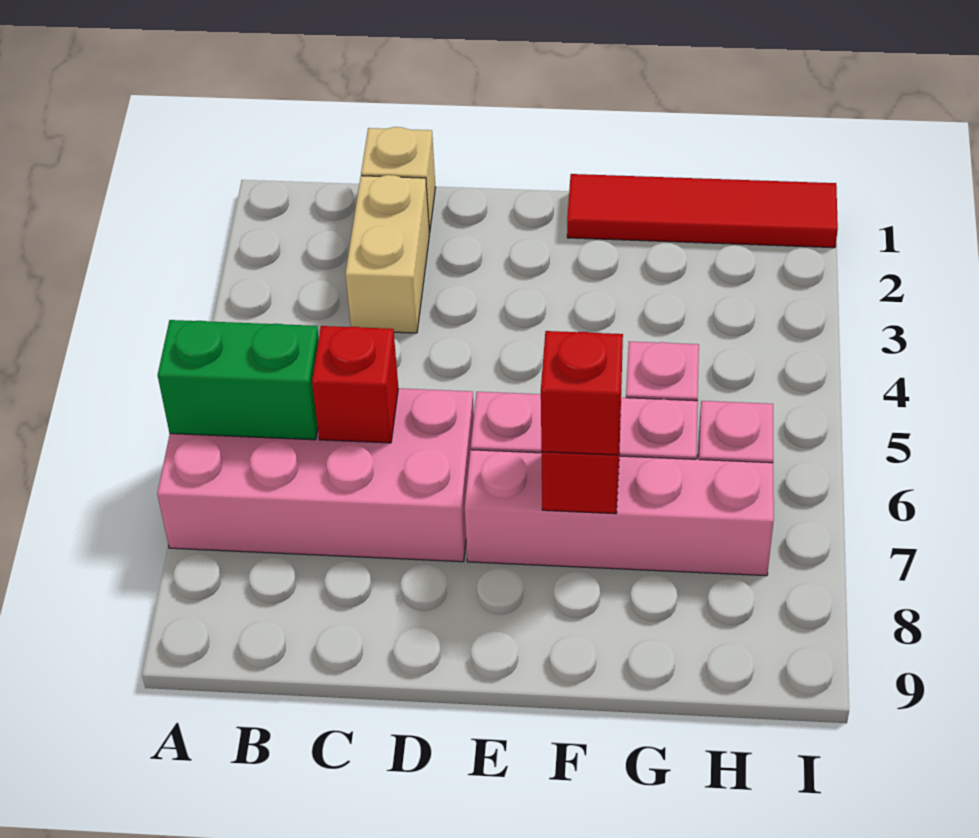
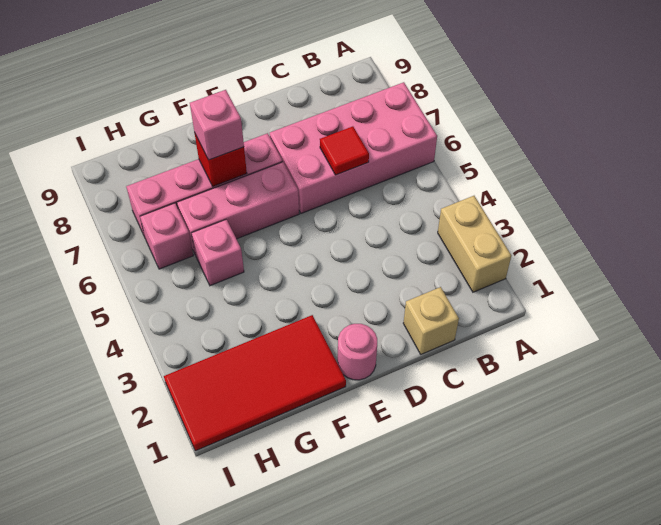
green 1x2 brick [158,320,319,440] -> none
tan 1x2 brick [345,175,430,333] -> tan 1x2 brick moved to [438,196,511,292]
red 1x1 brick [312,326,398,443] -> red 1x1 tile [320,126,369,175]
none -> pink 1x1 round brick [338,324,377,380]
red 1x4 tile [567,174,838,248] -> red 2x4 tile [164,315,346,451]
red 1x1 brick [541,331,623,455] -> pink 1x1 brick [190,90,244,160]

